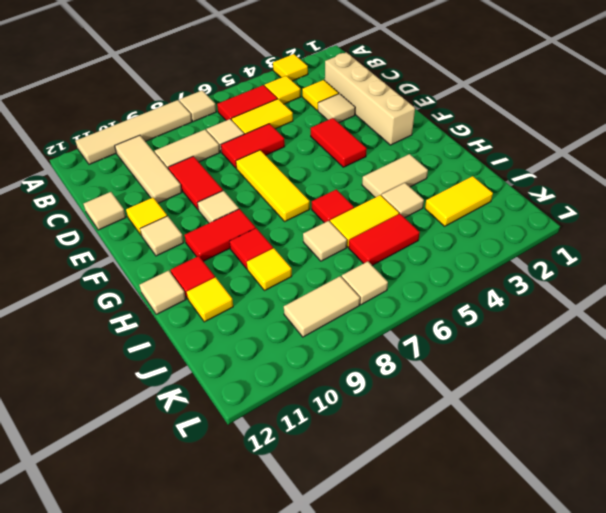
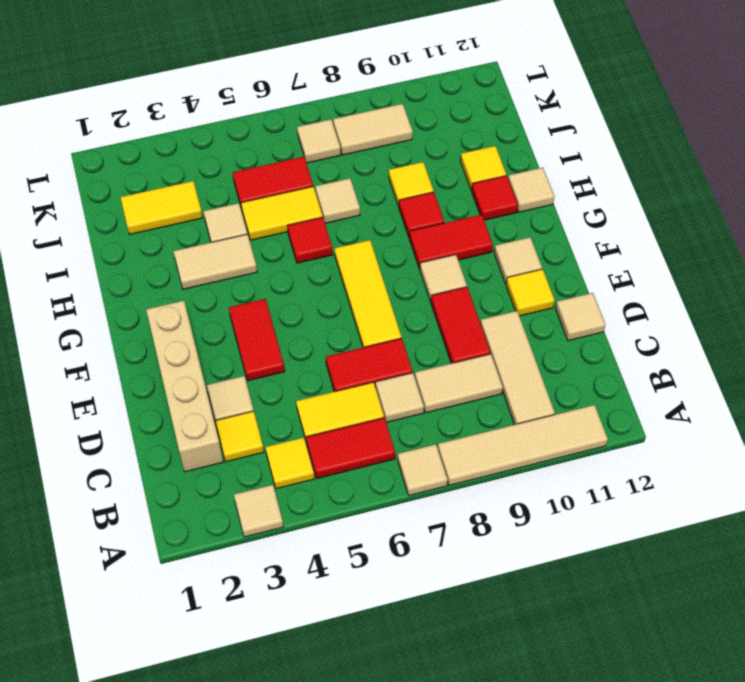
yellow 1x1 tile [273,54,308,81] -> tan 1x1 tile [234,485,283,537]

